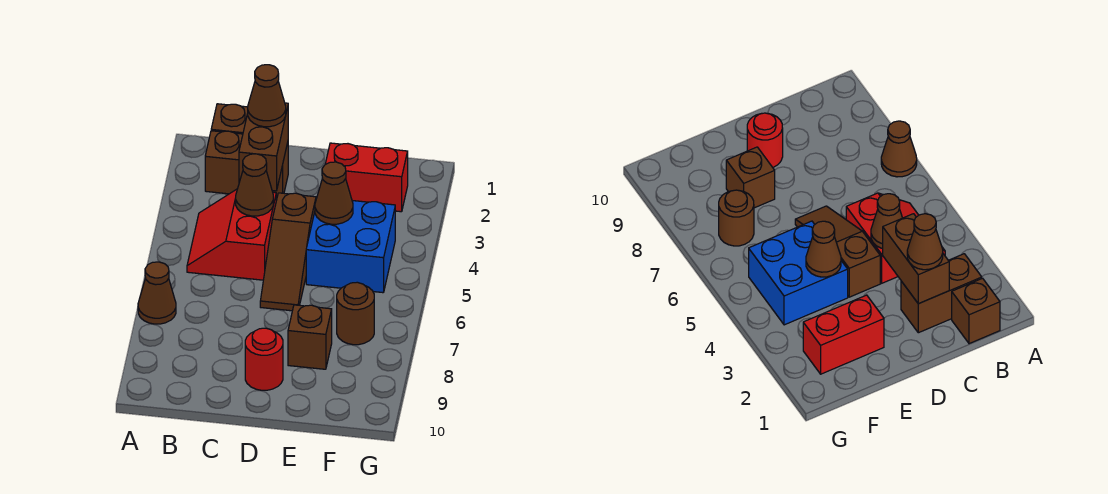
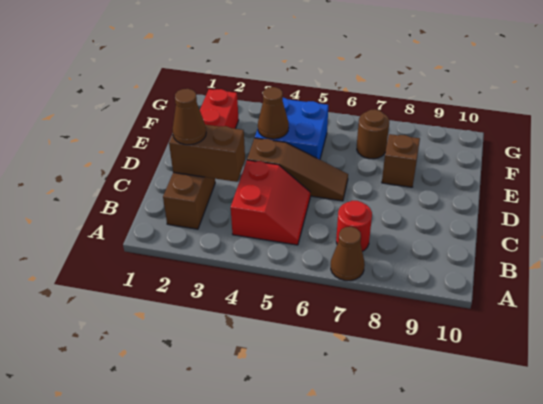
brown 1x1 brick [211,104,248,134] -> none
red 2x2 slope [187,189,276,280] -> red 2x2 slope turned to [231,160,310,245]
brown 1x1 cone [236,154,273,216] -> none
red 1x1 round brick [245,328,283,390] -> red 1x1 round brick moved to [336,201,372,251]

